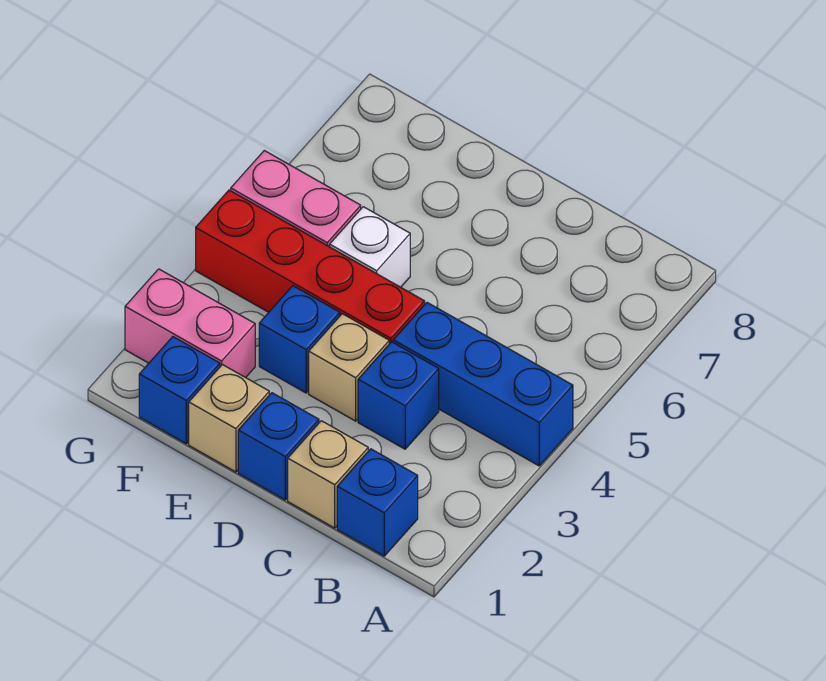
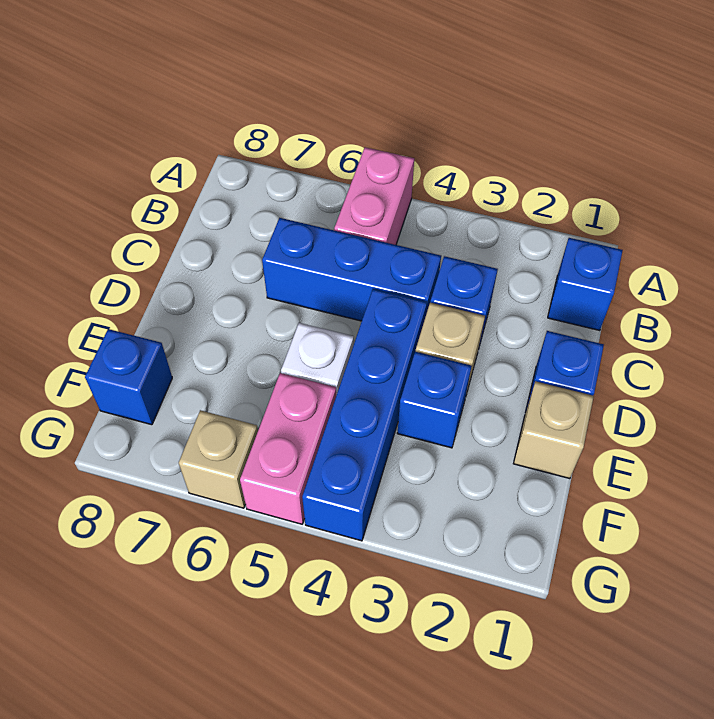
blue 1x3 brick [393,303,573,466] -> blue 1x3 brick turned to [262,218,441,321]
tan 1x1 brick [288,421,368,528] -> tan 1x1 brick moved to [179,410,258,508]
red 1x4 brick [196,190,425,344] -> blue 1x4 brick [302,289,427,541]
blue 1x1 brick [139,337,220,444] -> blue 1x1 brick moved to [85,329,172,425]
pink 1x2 brick [125,269,255,378] -> pink 1x2 brick moved to [334,147,414,245]

